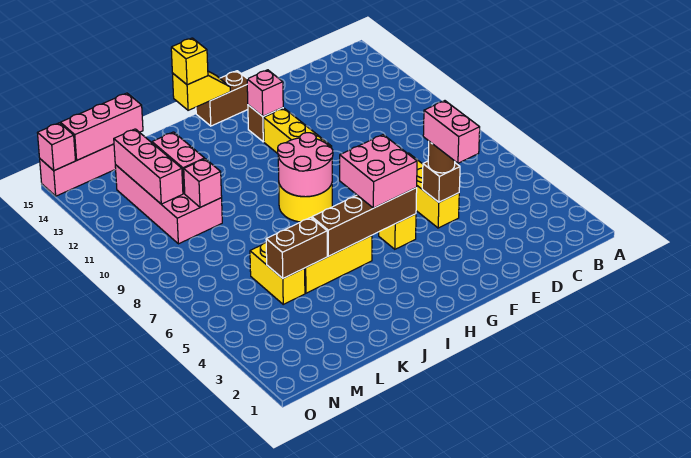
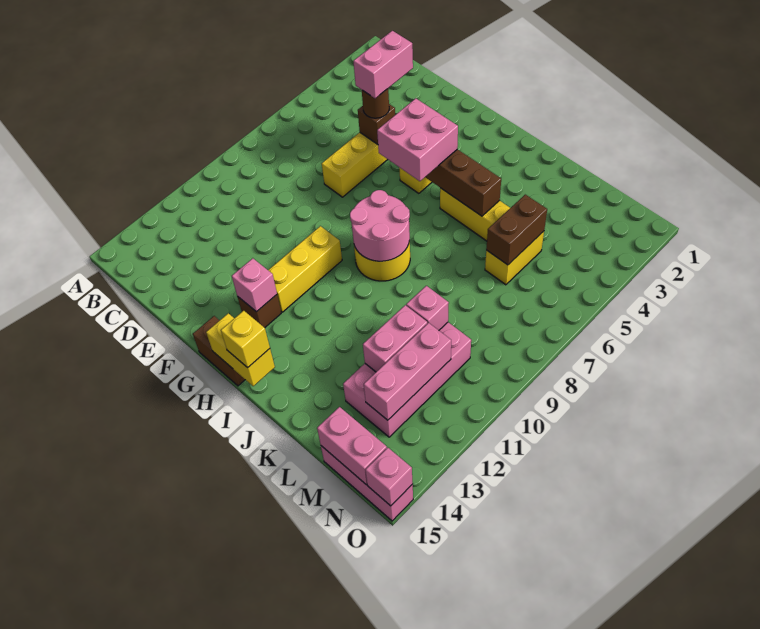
yellow 1x2 slope [172,71,230,110] -> yellow 1x2 brick [206,313,275,386]
brown 1x2 brick [266,217,327,278] -> brown 1x2 brick turned to [486,195,547,265]
pink 1x3 brick [60,93,143,160] -> pink 1x2 brick [317,407,387,485]

